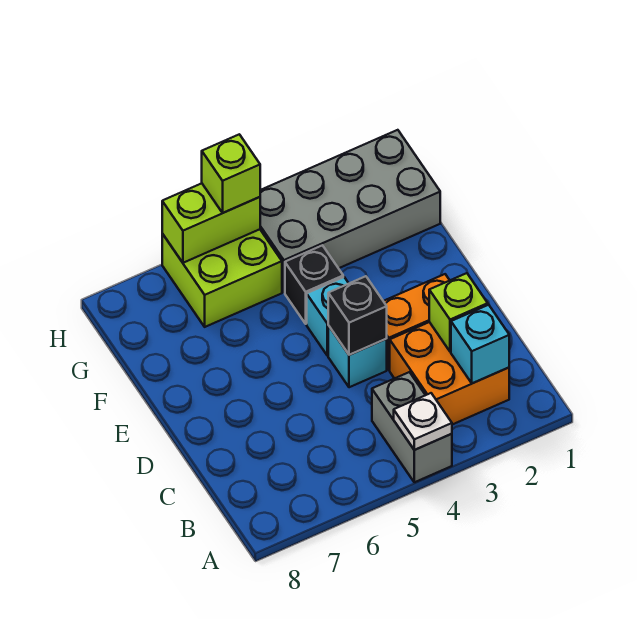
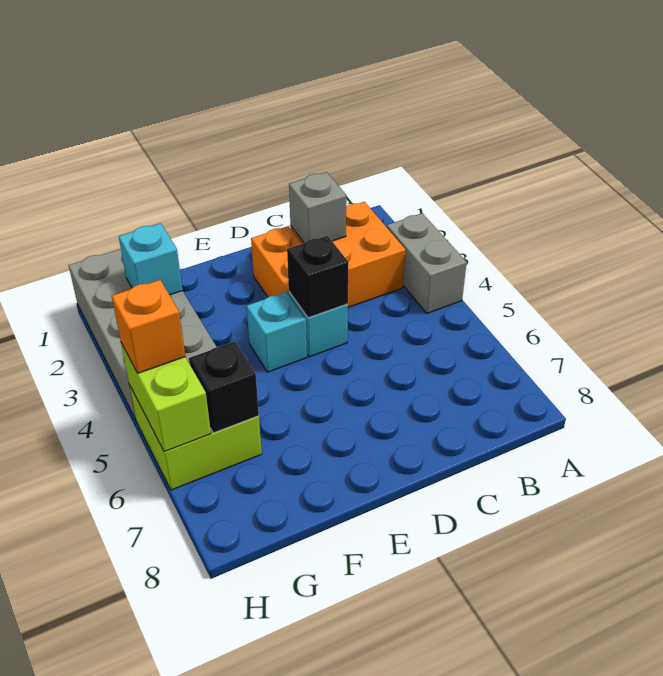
grey 1x2 brick [372,372,452,482] -> grey 1x2 brick turned to [387,213,467,313]
white 1x1 plate [394,393,452,450] -> none
cyan 1x1 brick [451,305,509,383] -> cyan 1x1 brick moved to [119,223,183,295]
lime 1x1 brick [429,273,488,352] -> grey 1x1 brick [289,172,346,243]
black 1x1 brick [285,245,343,324] -> black 1x1 brick moved to [189,342,259,433]
lime 1x1 brick [202,134,260,213] -> orange 1x1 brick [112,280,185,373]

